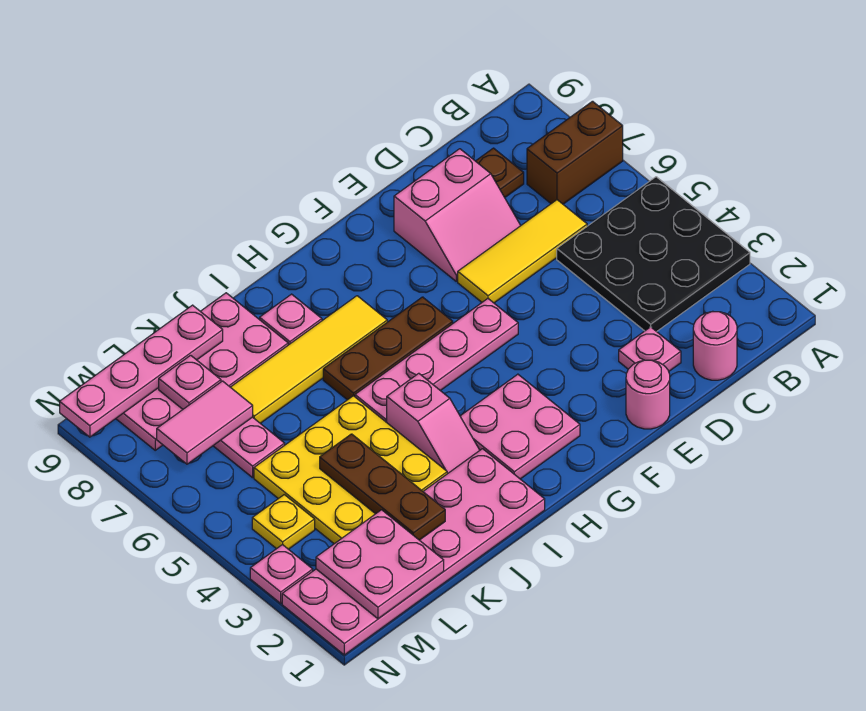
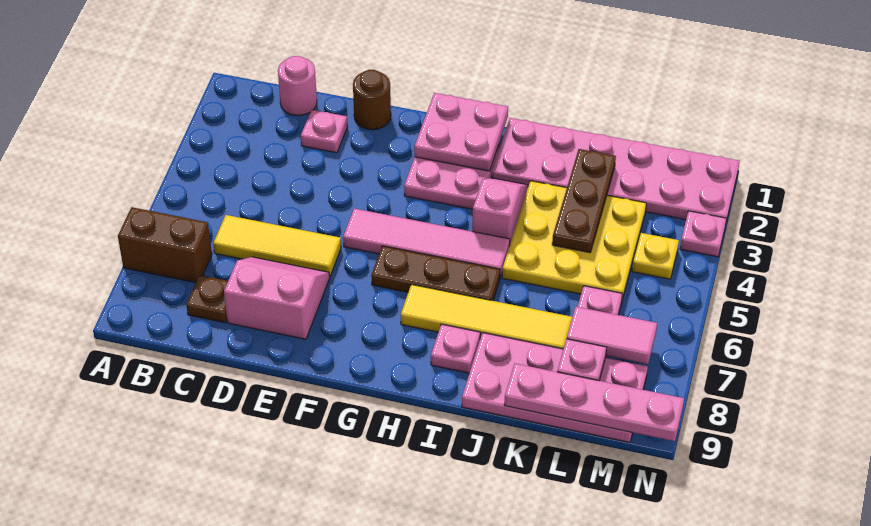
black 3x3 plate [557,177,750,332] -> none
pink 1x1 round brick [626,360,670,429] -> brown 1x1 round brick [353,70,391,130]
pink 1x4 plate [355,299,518,422] -> pink 1x4 tile [343,208,510,277]
pink 2x2 plate [316,510,444,619] -> pink 2x2 plate moved to [414,93,508,171]

